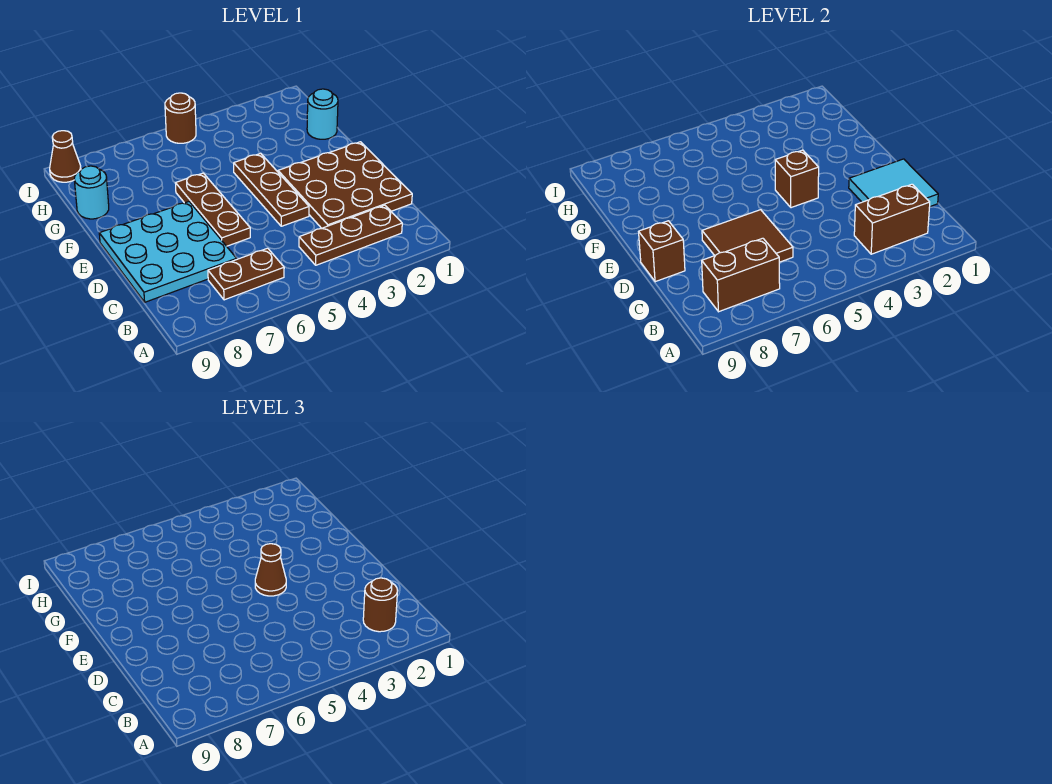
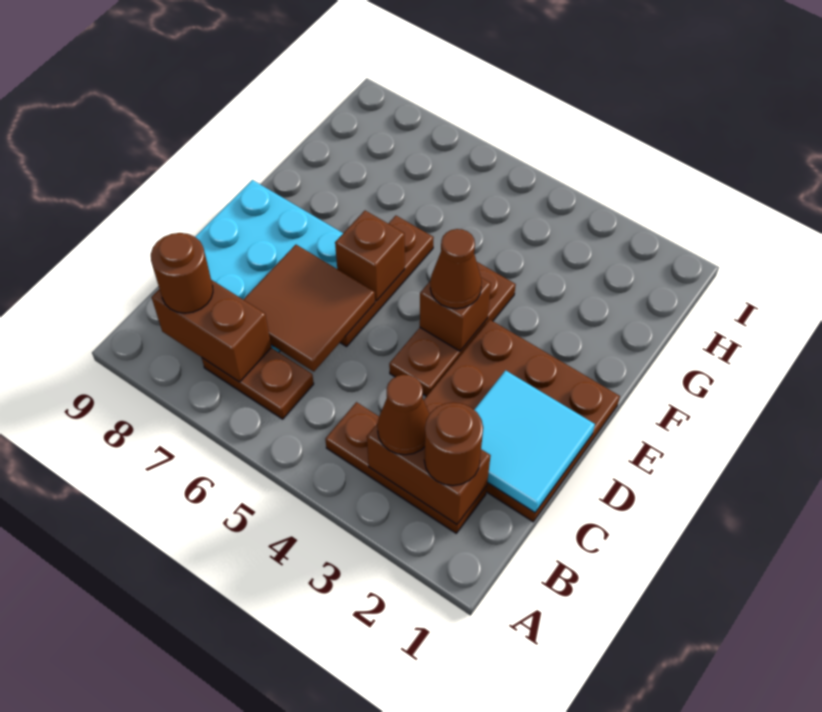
brown 1x1 brick [639,221,685,282] -> brown 1x1 brick moved to [335,211,405,301]
cyan 1x1 round brick [307,89,338,139] -> none
cyan 1x1 round brick [74,166,109,219] -> none
brown 1x1 round brick [165,93,196,143] -> brown 1x1 round brick moved to [151,233,213,313]
brown 1x1 cone [50,131,81,182] -> brown 1x1 cone moved to [377,375,430,455]

